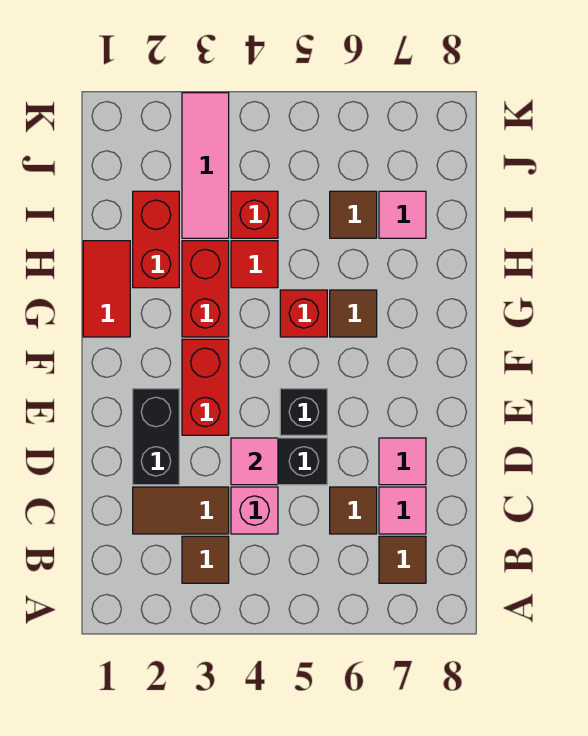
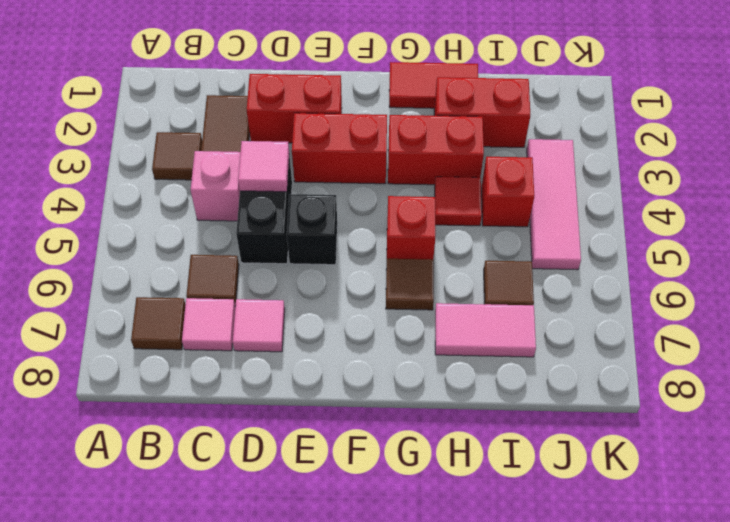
black 1x2 brick [133,389,179,485] -> red 1x2 brick [247,74,342,143]
pink 1x3 tile [182,93,229,238] -> pink 1x3 tile turned to [527,139,581,270]
pink 1x1 tile [379,191,426,238] -> pink 1x2 tile [435,303,536,357]

